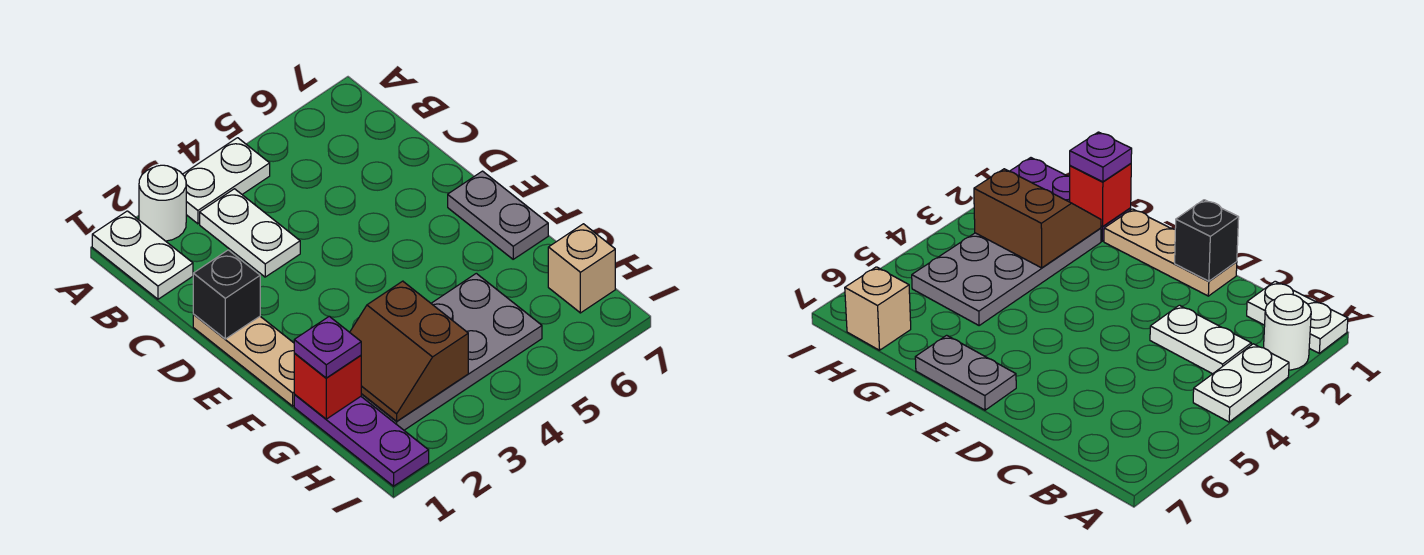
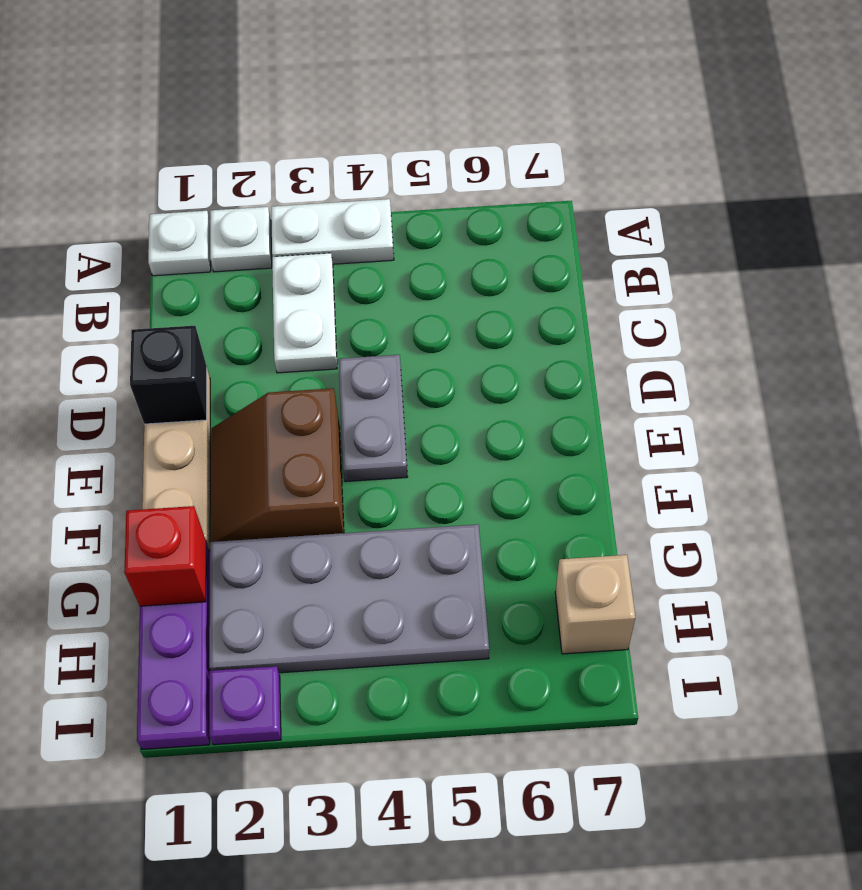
white 1x2 plate [92,211,193,299] -> white 1x1 plate [148,211,211,276]
white 1x1 round brick [139,165,186,241] -> white 1x1 plate [210,207,272,272]
grey 1x2 plate [448,171,548,259] -> grey 1x2 plate moved to [339,355,408,482]
purple 1x1 plate [294,316,361,378] -> purple 1x1 plate moved to [209,666,281,745]
brown 2x2 slope [350,281,468,421] -> brown 2x2 slope moved to [211,388,344,542]

